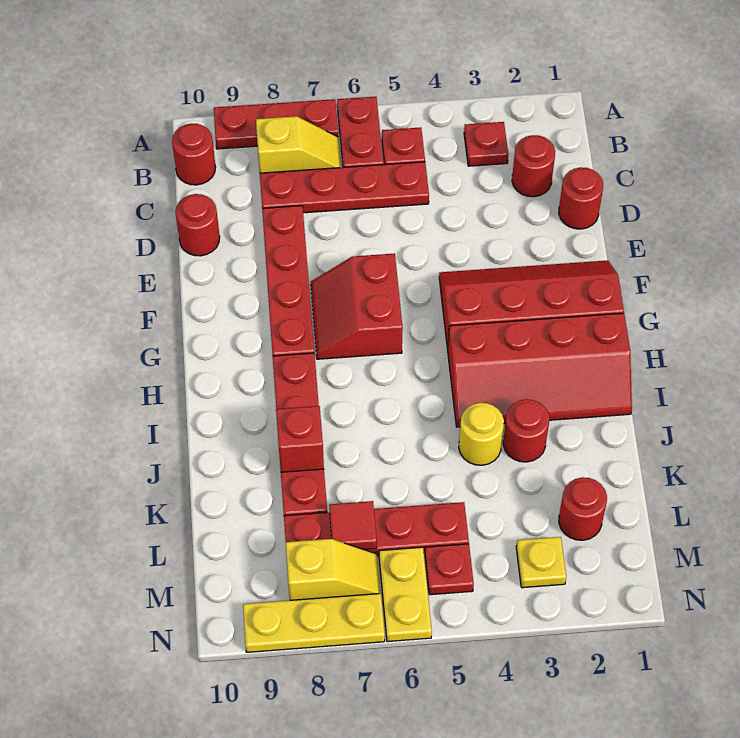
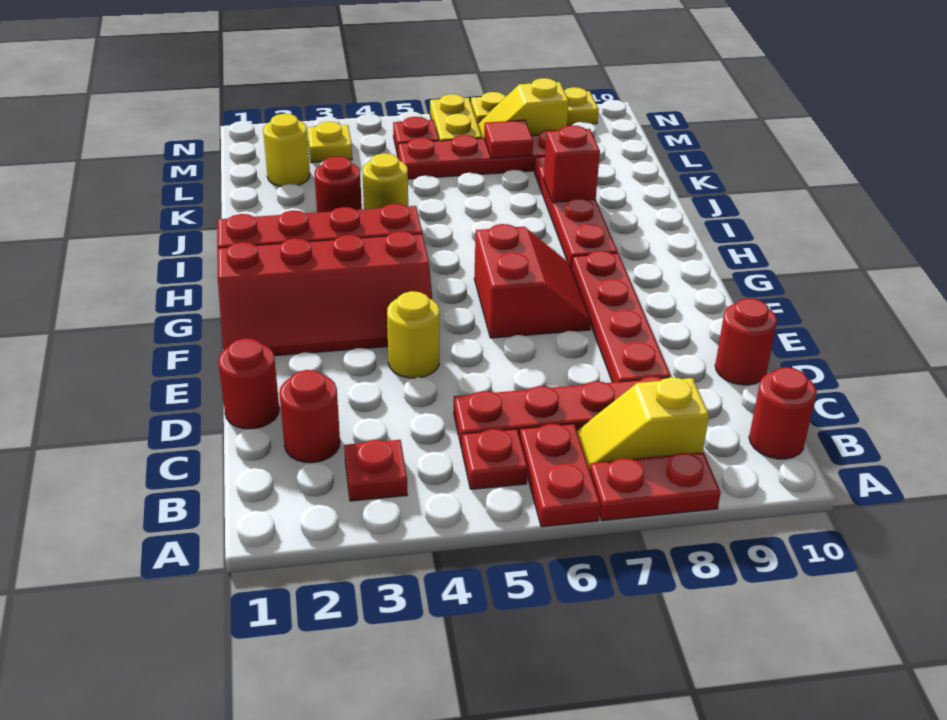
red 1x3 plate [214,99,338,149] -> red 1x2 plate [590,452,721,521]
none -> yellow 1x1 round brick [387,291,440,378]
red 1x1 round brick [559,477,607,540] -> yellow 1x1 round brick [263,114,310,186]

